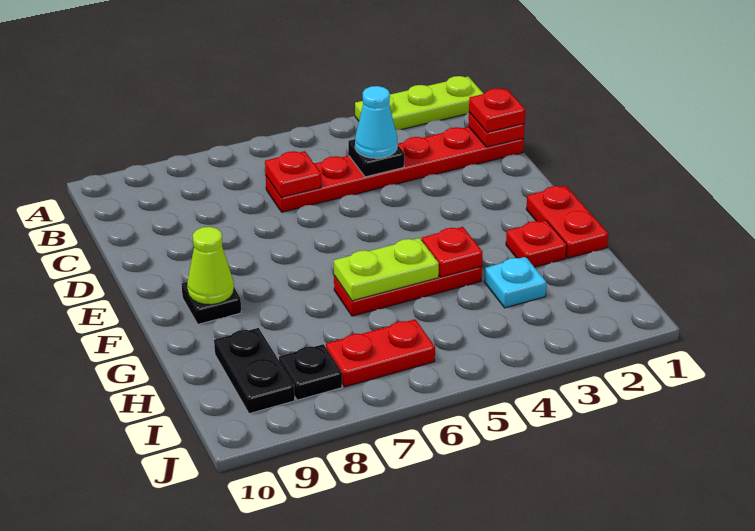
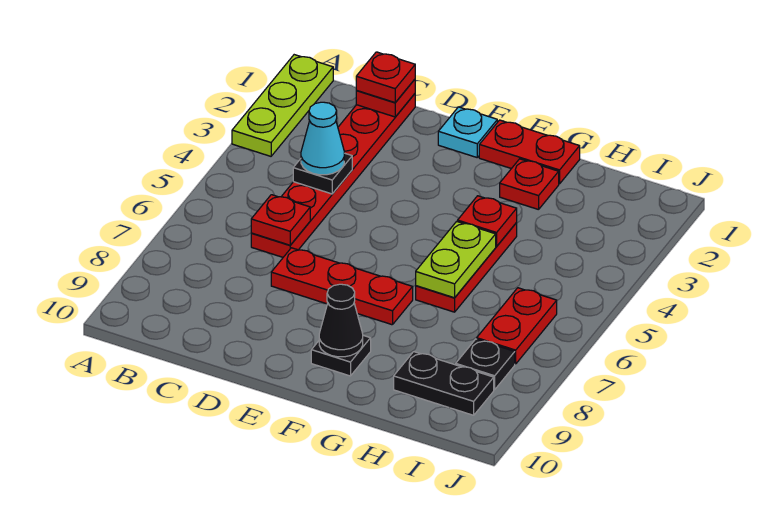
none -> red 1x3 plate [271,248,413,325]
lime 1x1 cone [187,227,234,305] -> black 1x1 cone [319,284,363,357]
cyan 1x1 plate [484,257,547,308] -> cyan 1x1 plate moved to [438,107,497,157]

